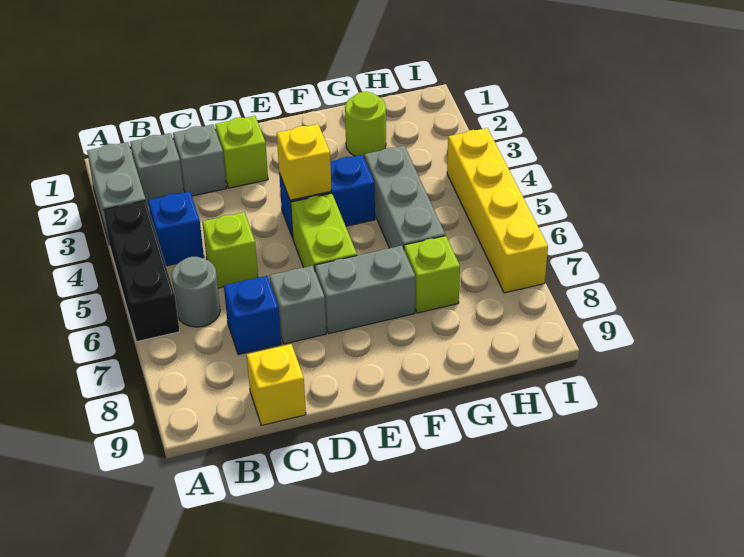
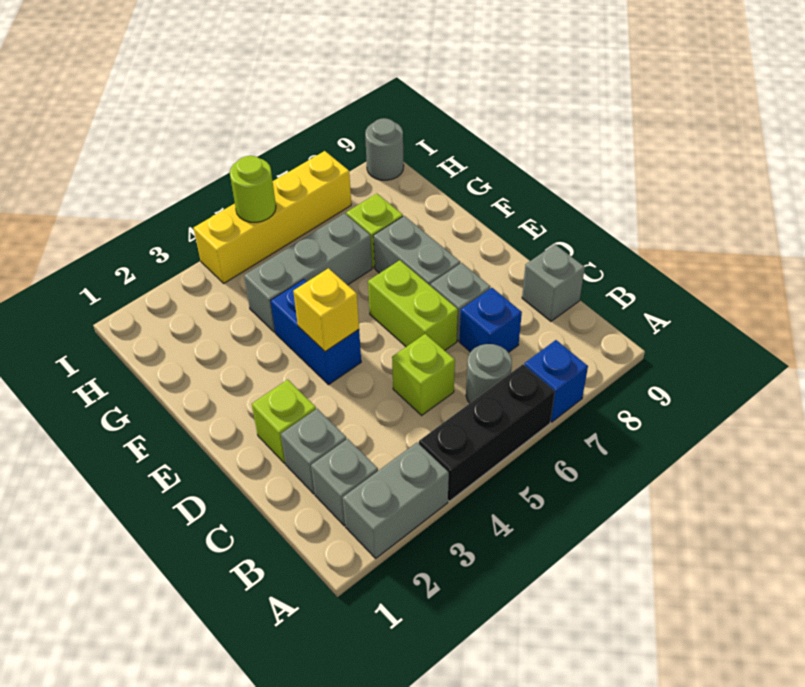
blue 1x1 brick [148,191,204,266] -> blue 1x1 brick moved to [524,340,588,422]
yellow 1x1 brick [247,344,306,425] -> grey 1x1 brick [522,244,585,321]
lime 1x2 brick [291,193,357,270] -> lime 1x2 brick turned to [368,260,458,350]
lime 1x1 round brick [345,92,386,158] -> lime 1x1 round brick moved to [230,156,276,222]
none -> grey 1x1 round brick [365,118,404,180]

